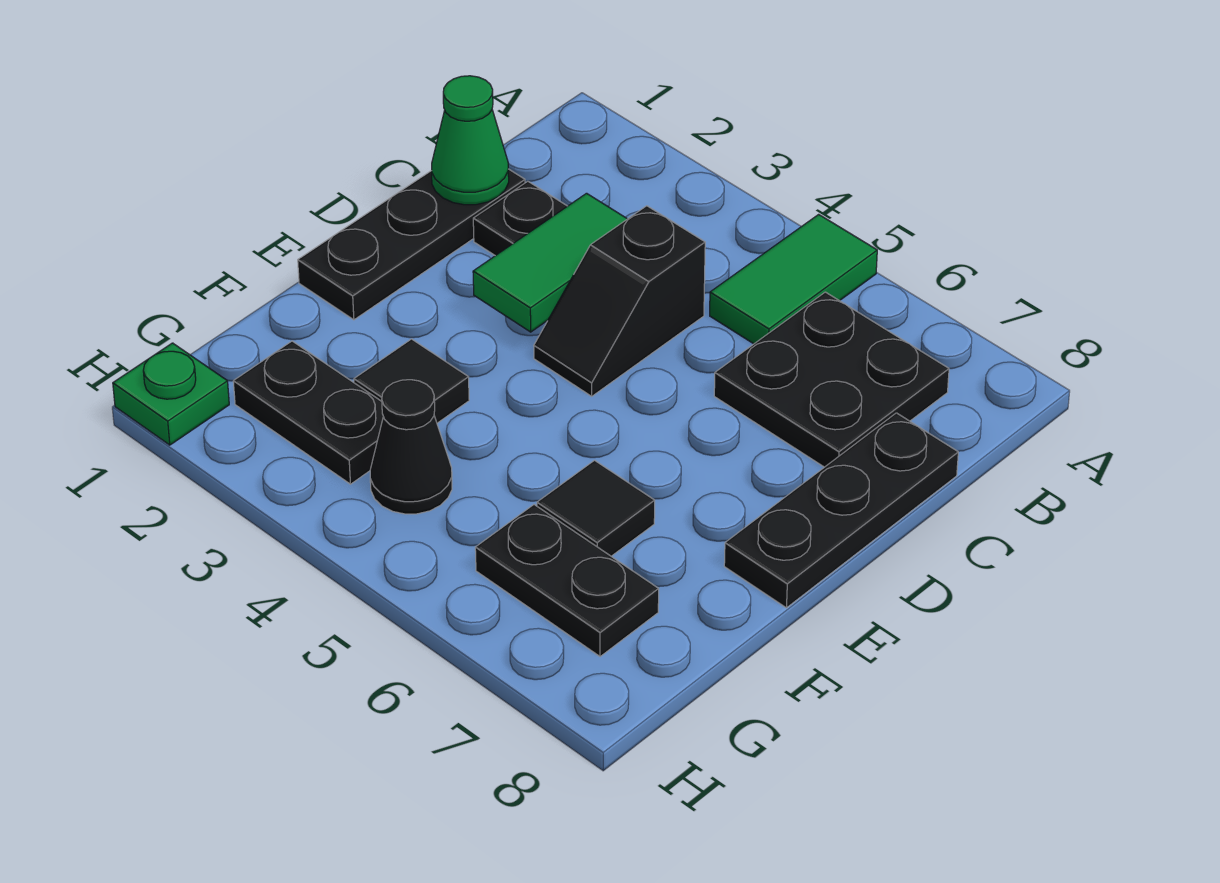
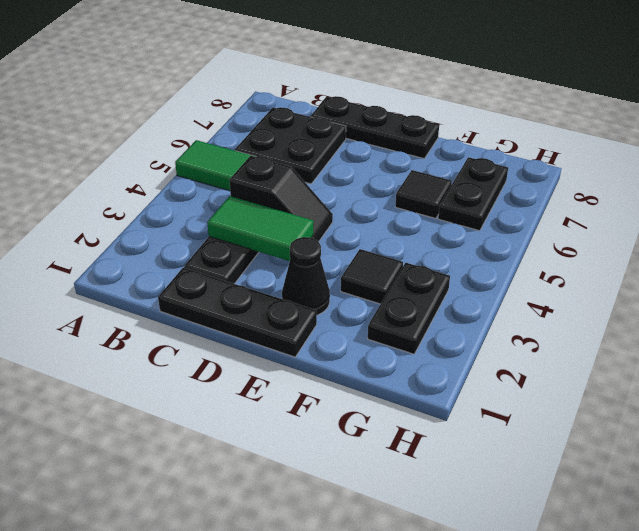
green 1x1 cone [432,76,509,205] -> none
black 1x1 cone [370,380,452,514] -> black 1x1 cone moved to [282,237,330,315]
green 1x1 plate [113,343,229,445] -> none

